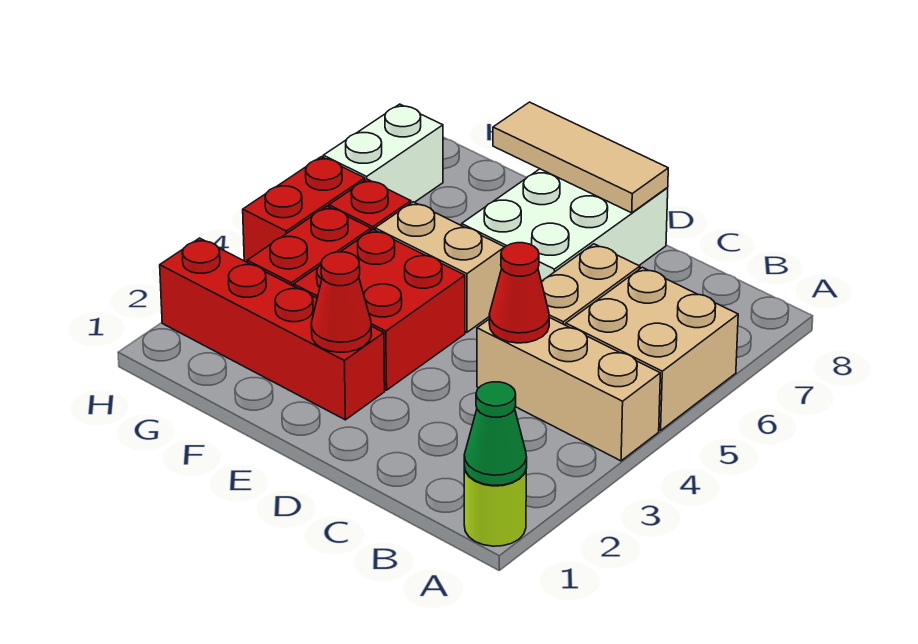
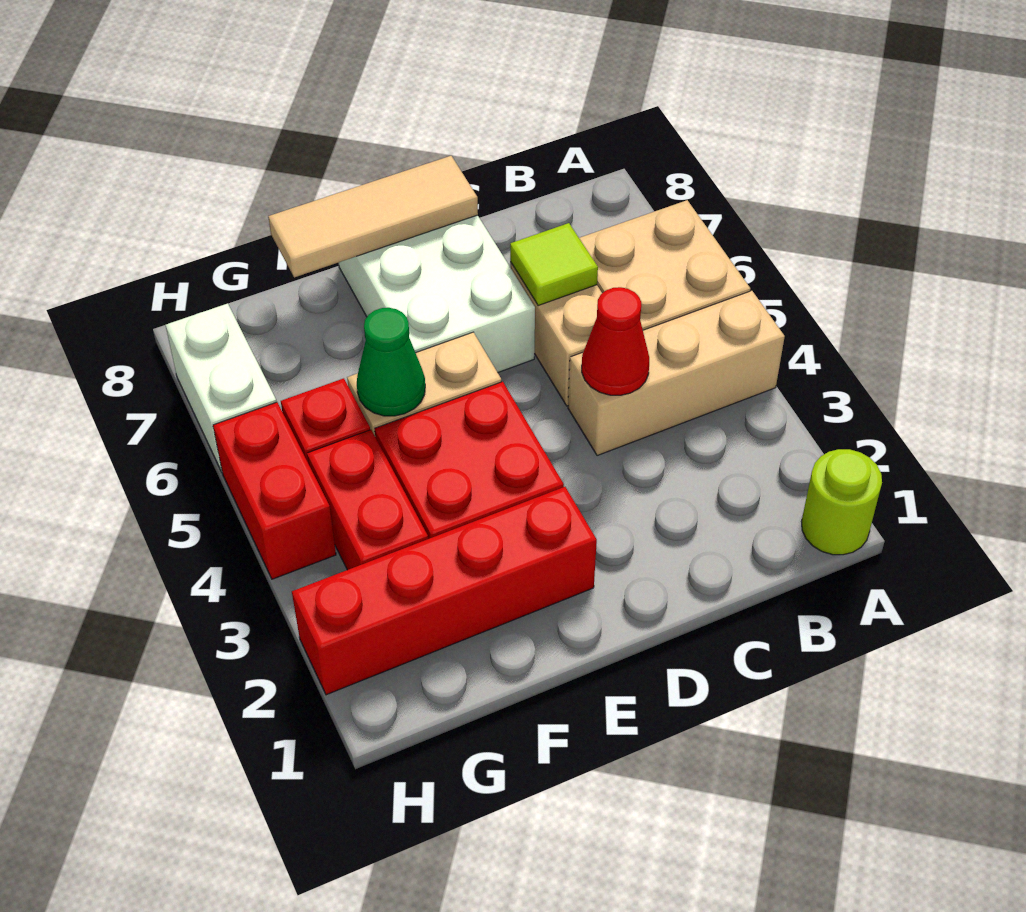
green 1x1 cone [464,382,527,485] -> green 1x1 cone moved to [357,308,425,416]
none -> lime 1x1 tile [510,223,598,306]
red 1x1 cone [311,252,371,352] -> none

